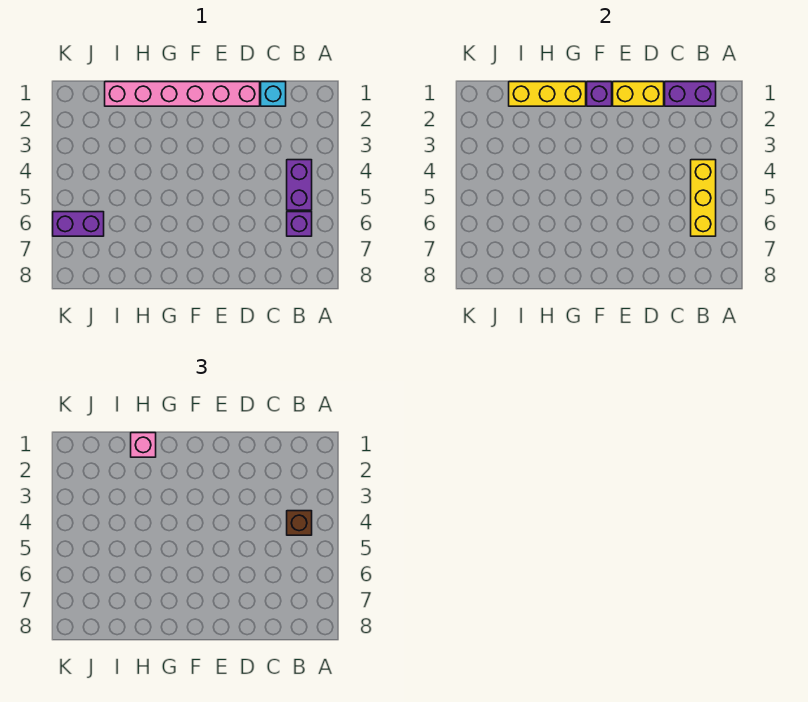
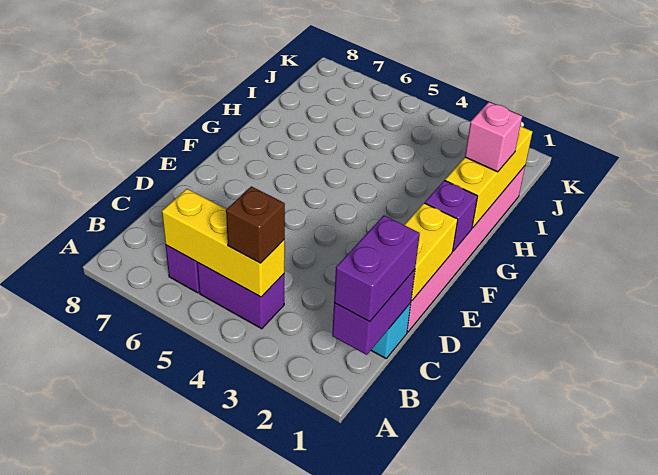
purple 1x2 brick [53,212,104,236] -> purple 1x2 brick moved to [334,216,420,322]

